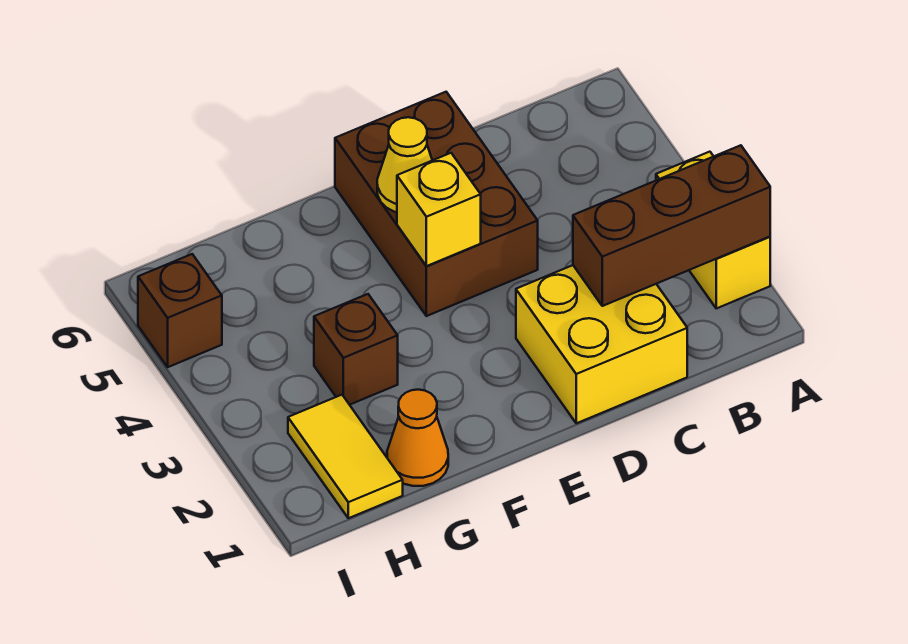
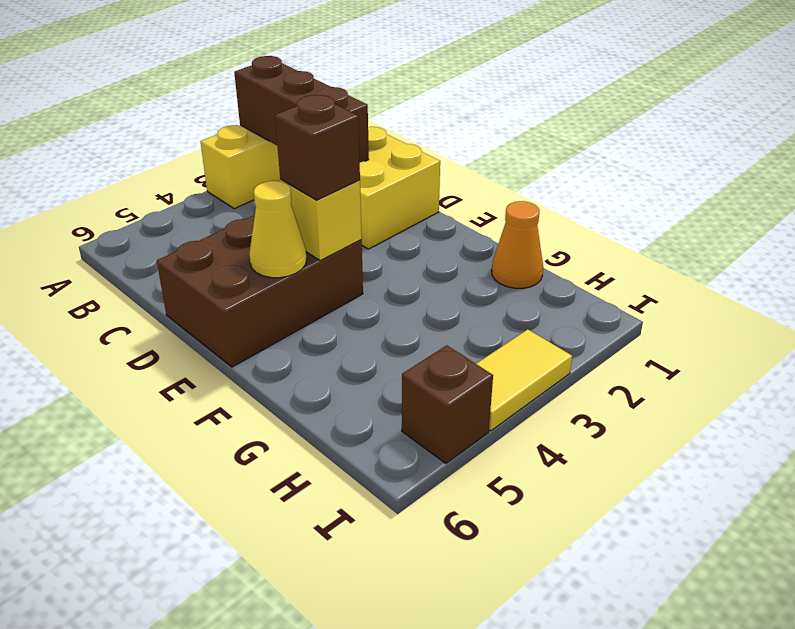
brown 1x1 brick [314,294,398,405] -> brown 1x1 brick moved to [275,95,360,200]
yellow 1x2 tile [288,395,403,518] -> yellow 1x2 tile moved to [476,329,572,431]

